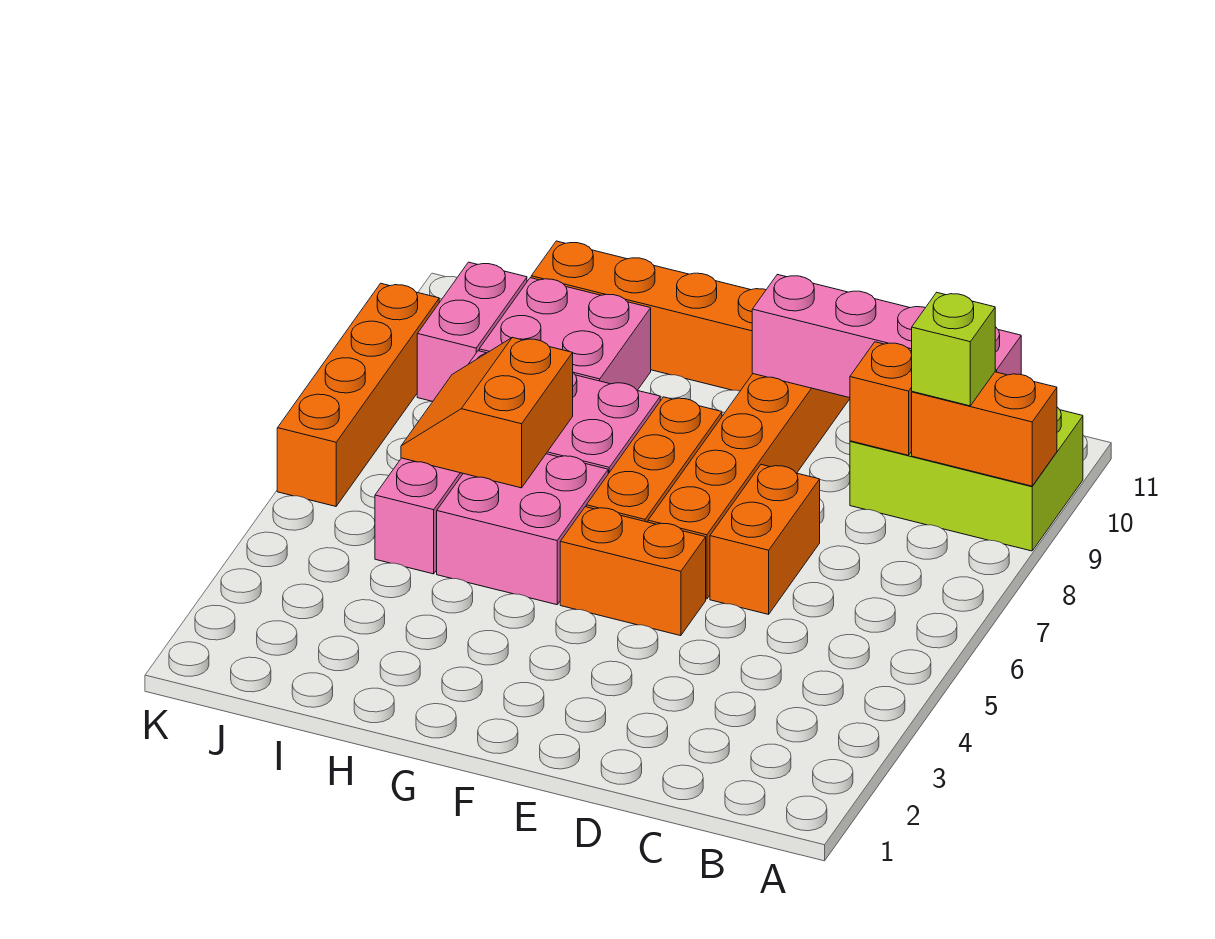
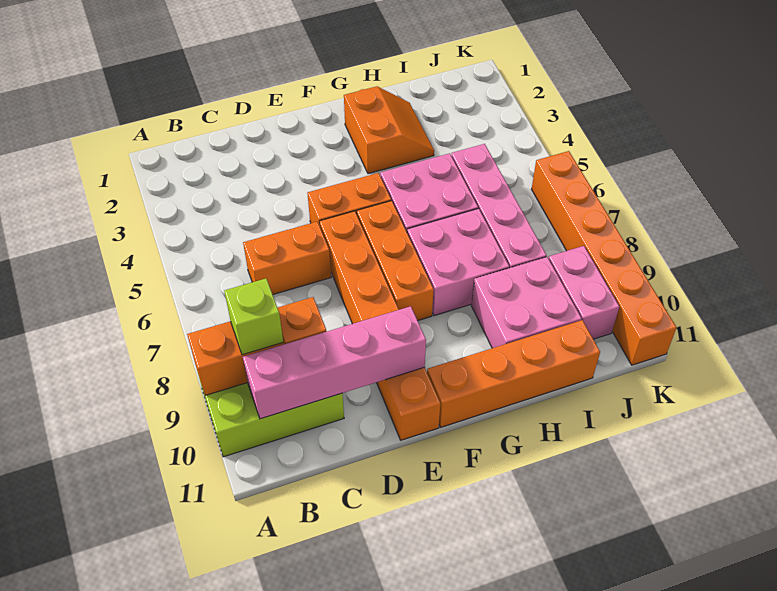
orange 1x2 brick [710,465,820,614] -> orange 1x2 brick turned to [243,222,331,294]
orange 2x2 slope [401,337,573,488] -> orange 2x2 slope moved to [344,86,434,174]
orange 1x4 brick [277,283,439,506] -> orange 1x6 brick [532,151,676,365]

